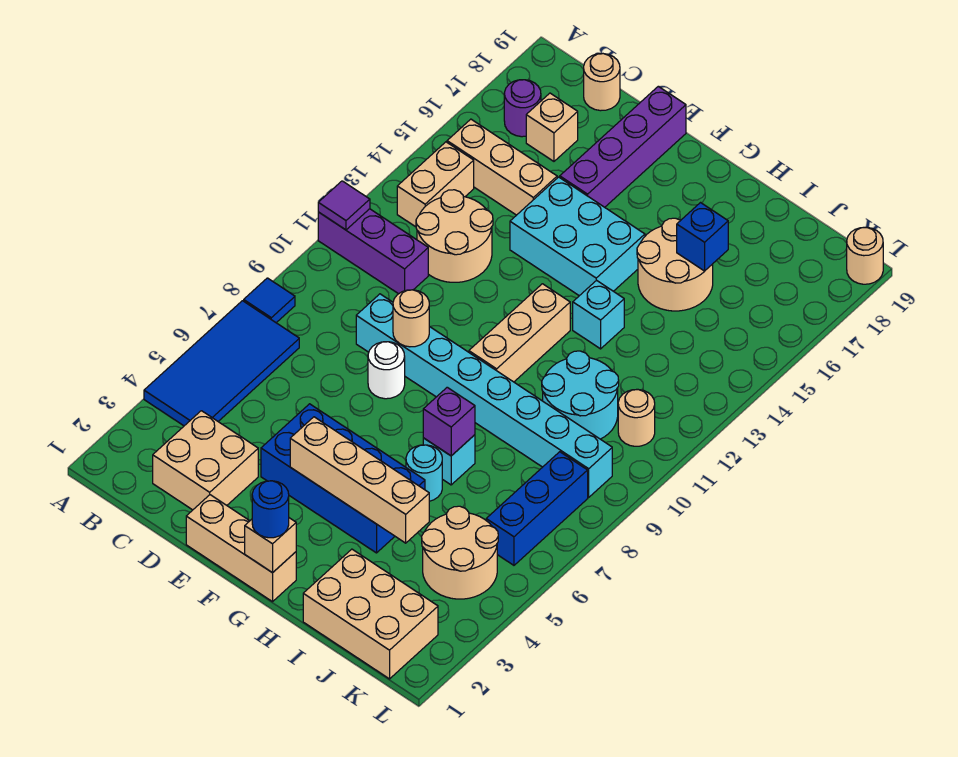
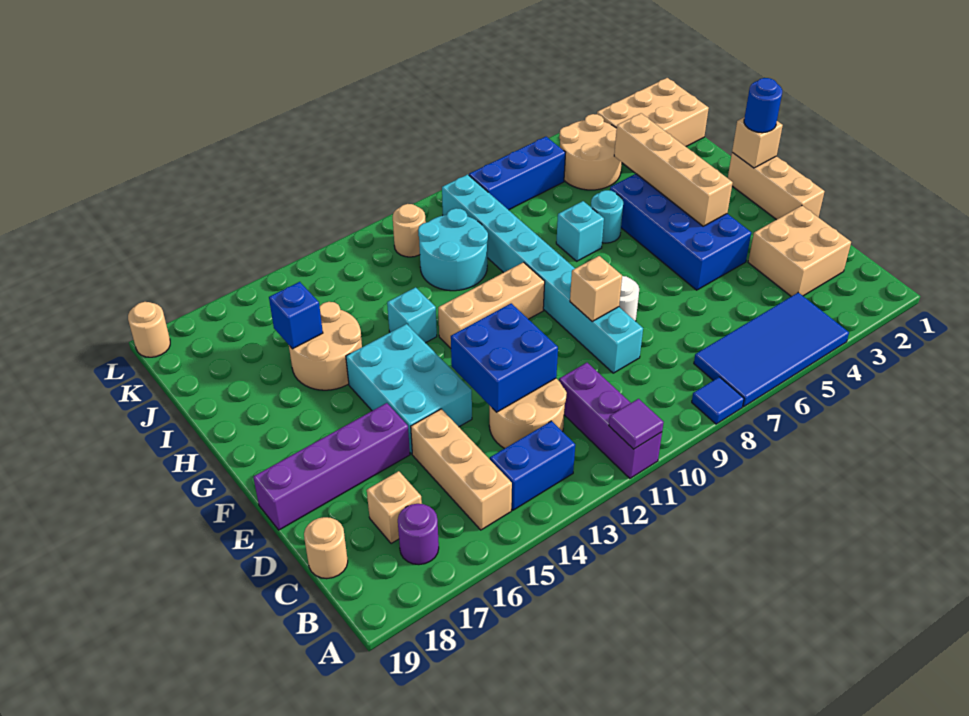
tan 1x2 brick [397,142,474,227] -> blue 1x2 brick [490,421,575,510]
none -> blue 2x2 brick [451,303,558,412]
tan 1x1 round brick [393,290,429,347] -> tan 1x1 brick [570,256,622,321]
purple 1x1 brick [423,387,475,456] -> none
tan 2x3 brick [303,549,438,679] -> tan 2x3 brick turned to [597,78,709,173]

